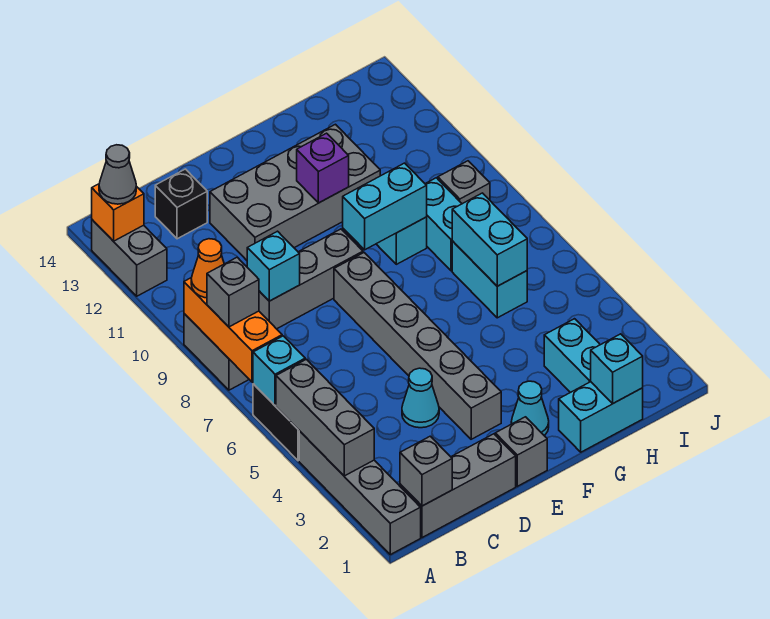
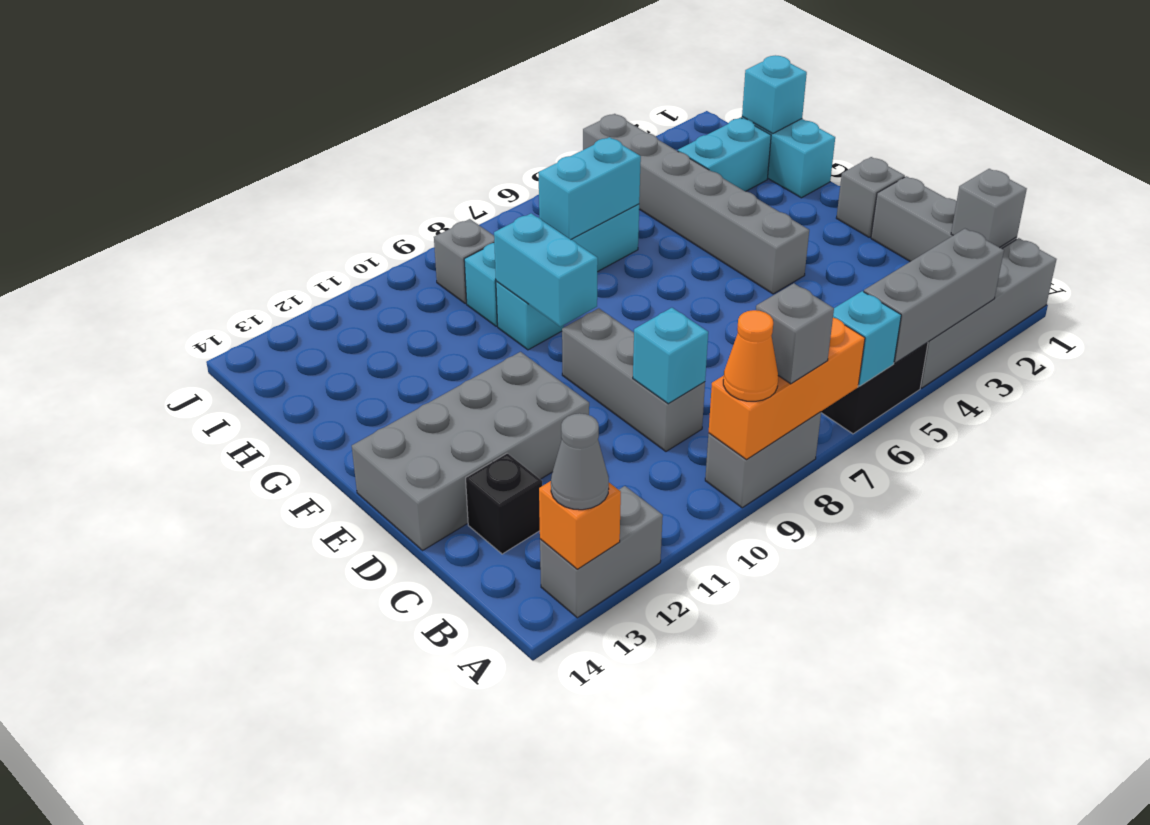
cyan 1x1 cone [402,368,439,428] -> none
grey 2x4 brick [210,124,380,260] -> grey 2x4 brick turned to [352,352,589,550]
grey 1x6 brick [334,253,501,439] -> grey 1x6 brick turned to [583,114,809,294]
cyan 1x1 cone [511,381,549,435] -> none
purple 1x1 brick [297,133,349,203] -> none

